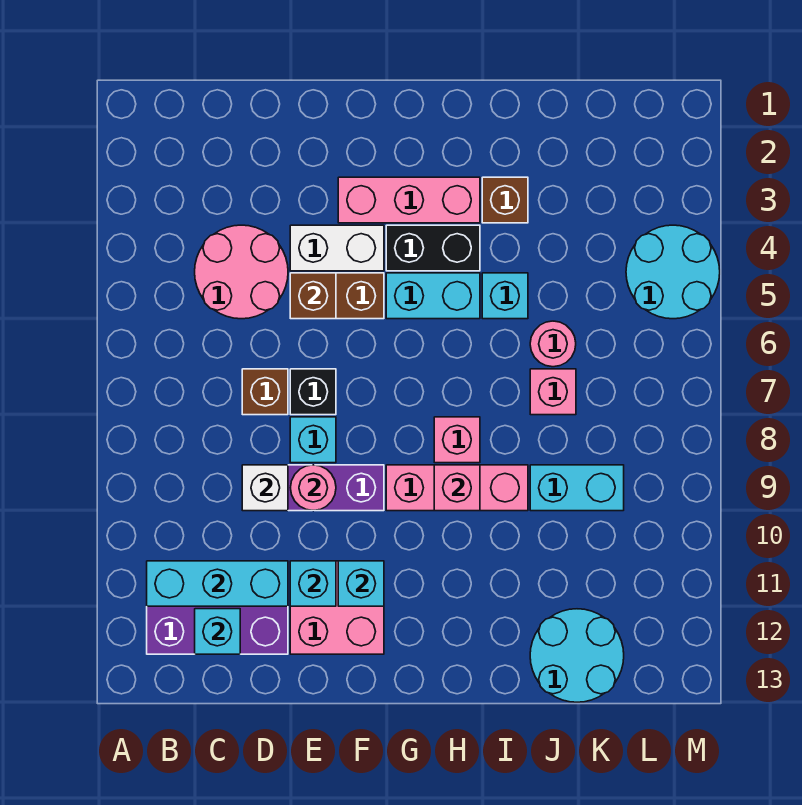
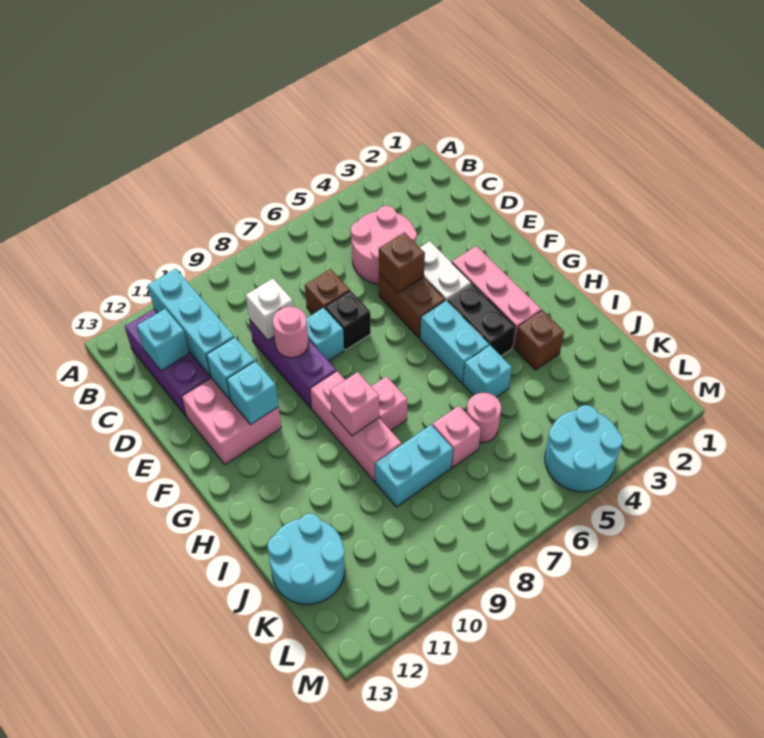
cyan 1x2 brick [530,465,624,511] -> cyan 1x2 brick turned to [375,425,453,507]

